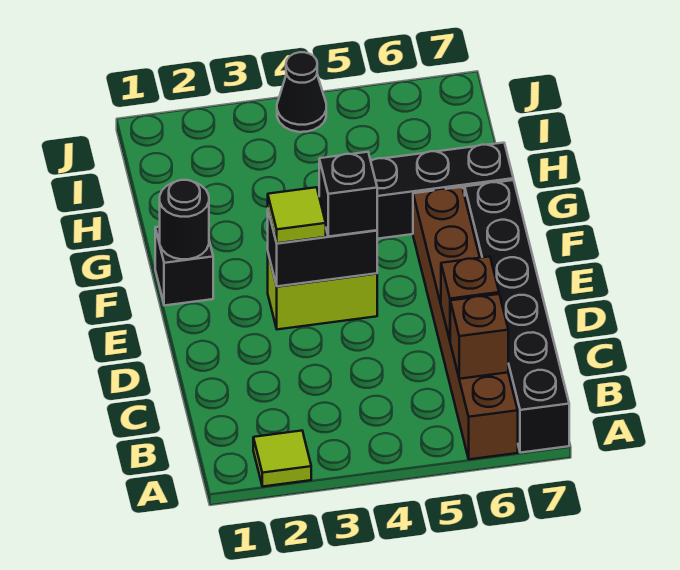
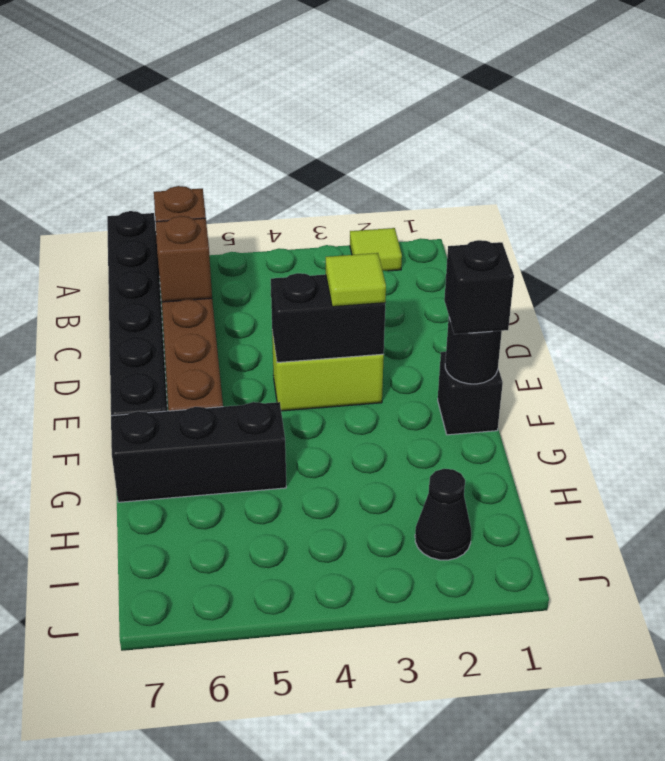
black 1x1 brick [319,152,377,237] -> black 1x1 brick moved to [444,240,514,334]
black 1x1 cone [277,52,326,132] -> black 1x1 cone moved to [415,469,471,560]

